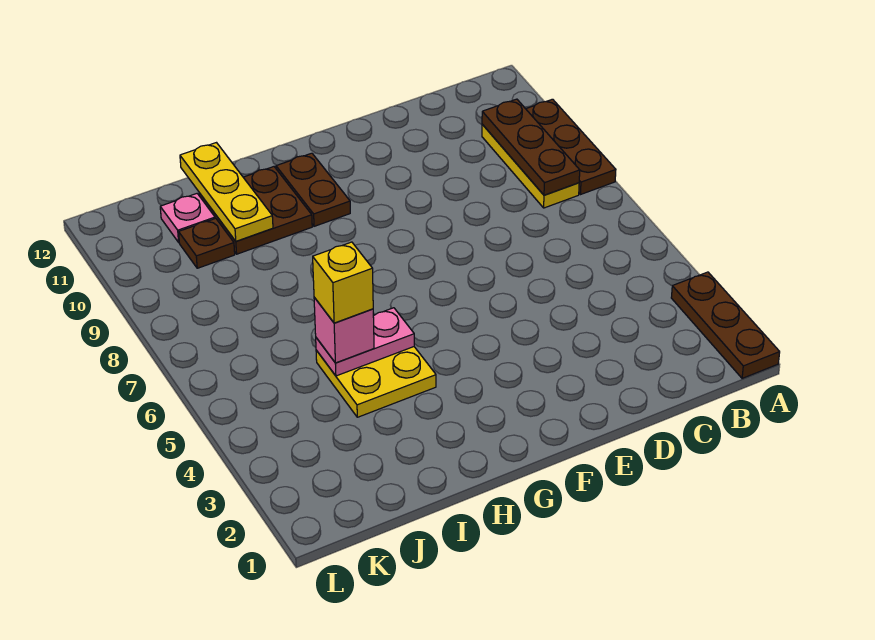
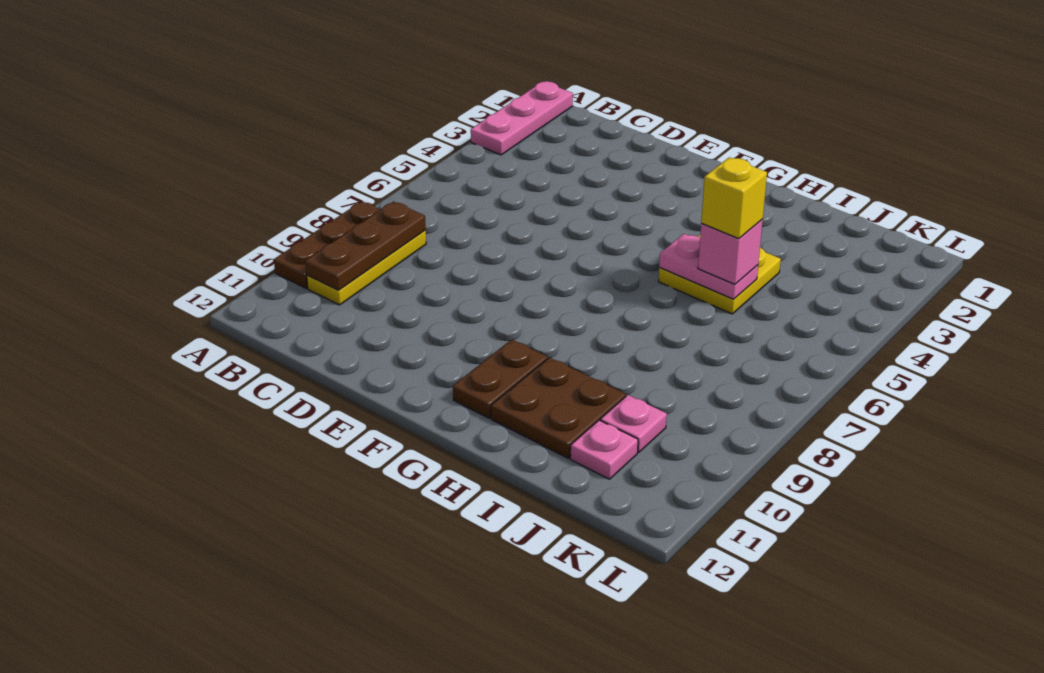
brown 1x3 plate [671,272,780,378] -> pink 1x3 plate [471,81,573,155]
yellow 1x3 plate [180,143,273,241] -> none
brown 1x1 plate [179,218,235,268] -> pink 1x1 plate [600,395,667,452]

